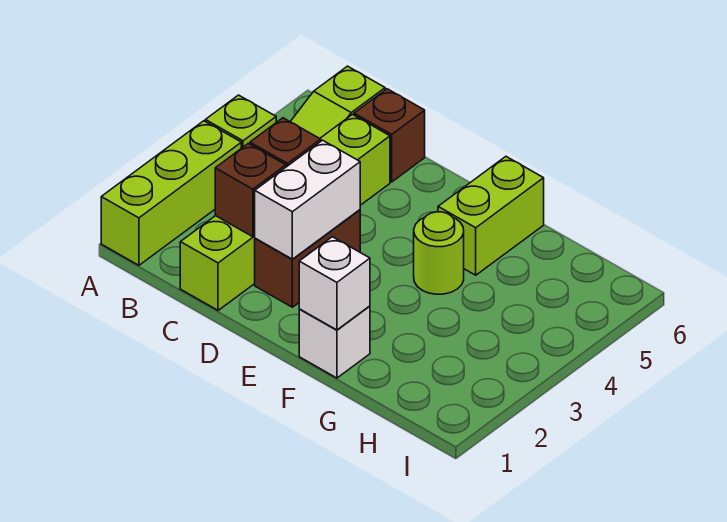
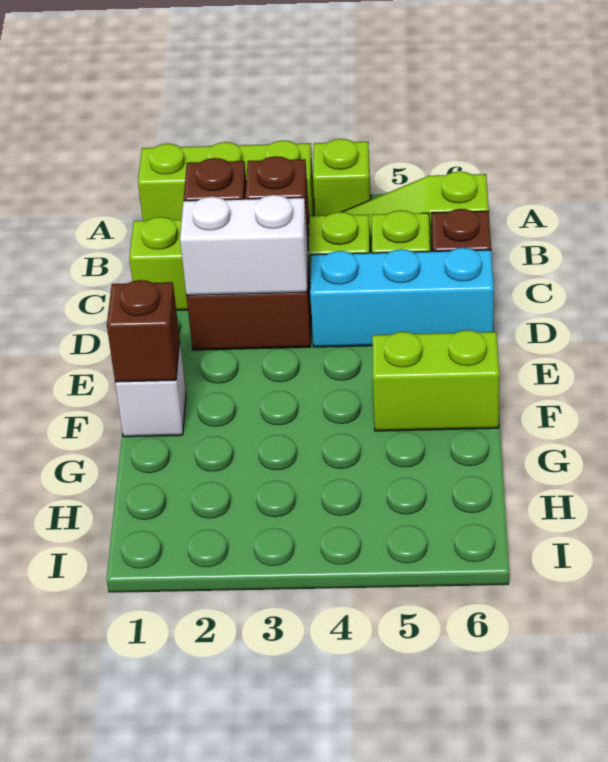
none -> cyan 1x3 brick [310,248,494,347]
white 1x1 brick [299,237,370,330] -> brown 1x1 brick [107,280,180,382]
lime 1x1 round brick [414,212,464,294] -> none

